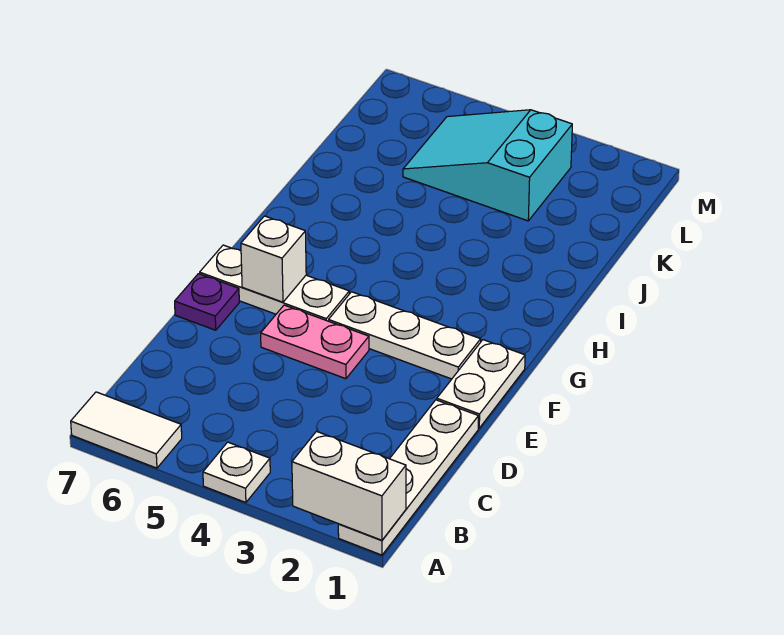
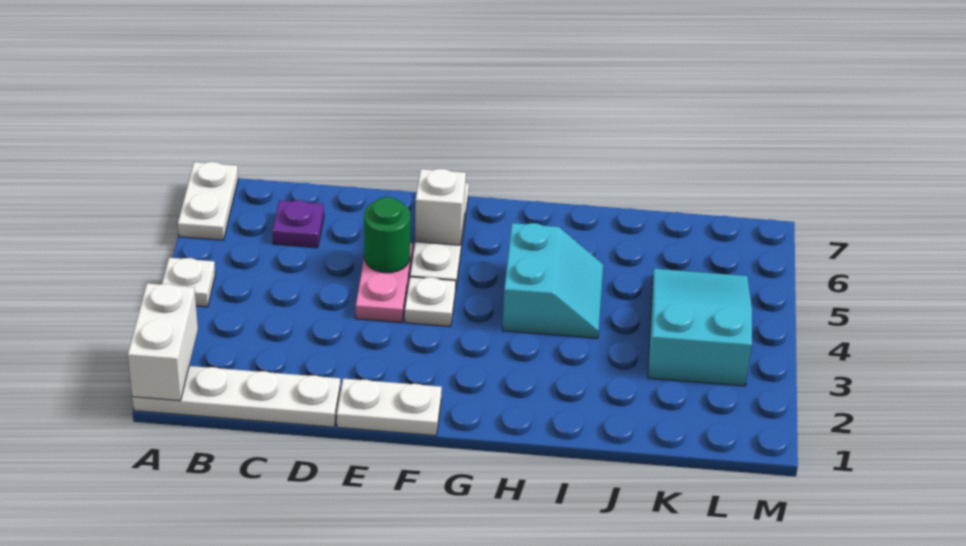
white 1x2 tile [71,392,182,468] -> white 1x2 plate [178,162,238,240]
none -> green 1x1 round brick [364,197,411,273]
purple 1x1 plate [175,274,239,330] -> purple 1x1 plate moved to [272,200,324,248]
white 1x3 plate [329,292,481,379] -> white 1x1 plate [405,277,456,327]
none -> cyan 2x2 slope [502,223,603,338]

